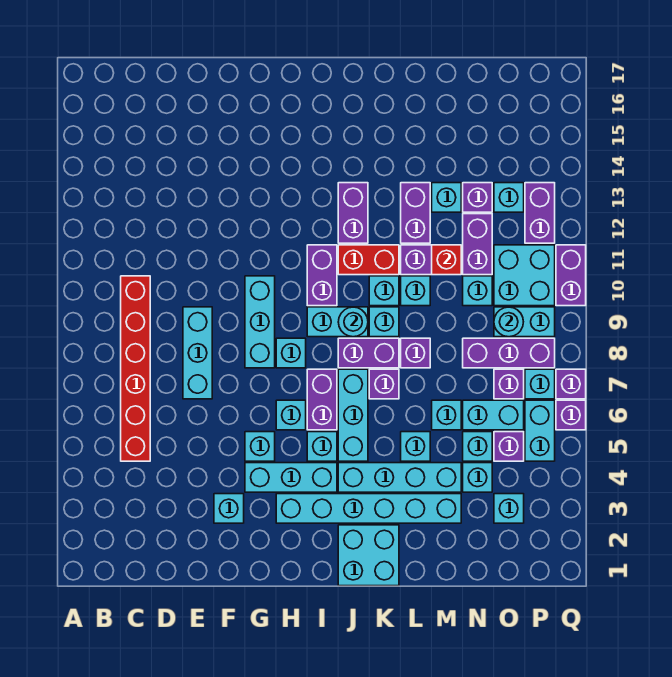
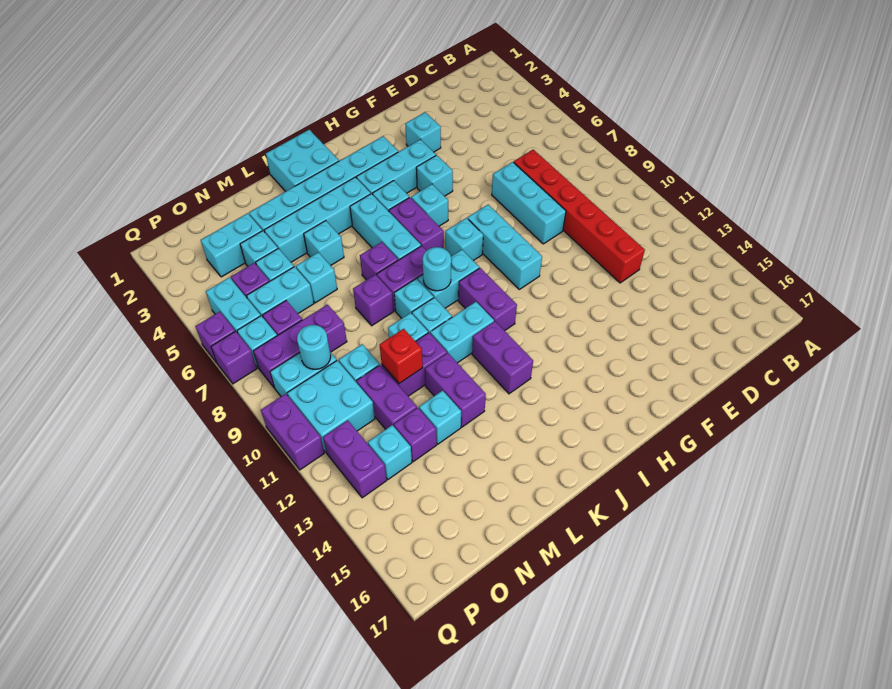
red 1x6 brick [121,276,150,461] -> red 1x6 brick moved to [514,150,645,283]
red 1x2 brick [338,245,399,275] -> cyan 1x2 brick [430,302,494,363]
cyan 1x1 brick [494,494,524,523] -> cyan 1x2 brick [201,213,262,277]

